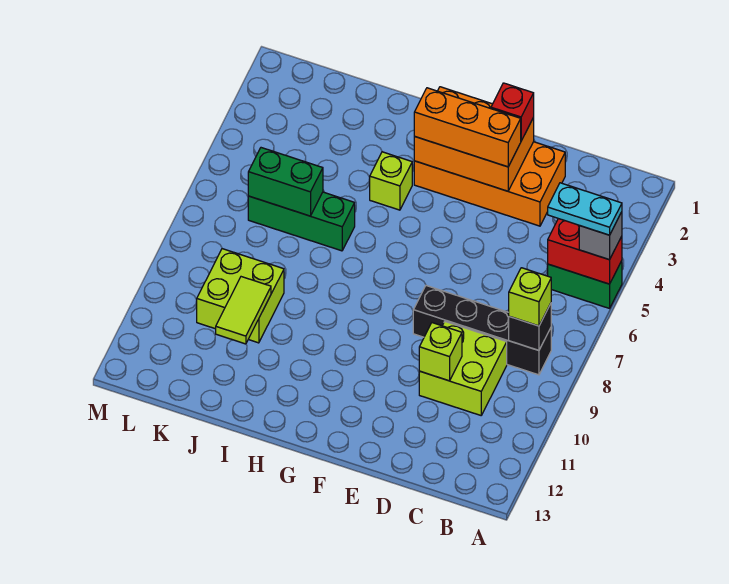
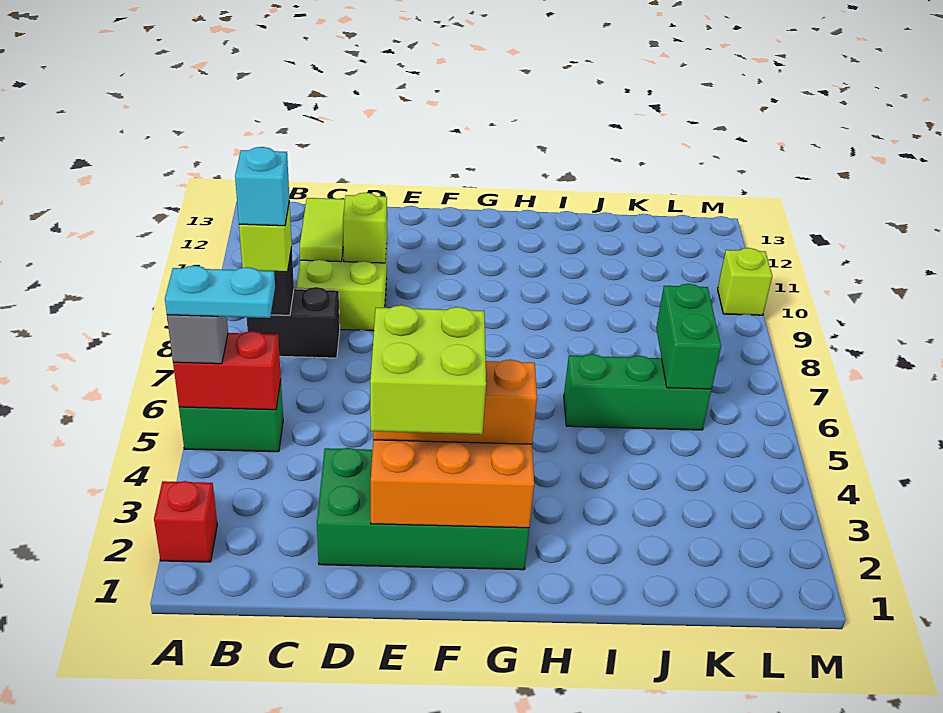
black 1x4 brick [413,286,551,375] -> black 1x2 brick [246,287,340,358]
none -> cyan 1x1 brick [235,147,289,226]
orange 2x4 brick [414,142,565,226] -> green 2x4 brick [317,448,529,570]
red 1x1 brick [491,83,534,141] -> red 1x1 brick moved to [154,481,217,562]
lime 1x1 brick [370,152,412,210] -> lime 1x1 brick moved to [718,248,772,315]
green 1x2 brick [248,148,323,216] -> green 1x2 brick turned to [656,284,721,389]
lime 2x2 brick [197,249,284,343] -> lime 2x2 brick moved to [370,305,486,434]
lime 1x2 tile [216,277,271,344] -> lime 1x2 tile moved to [300,198,345,262]

